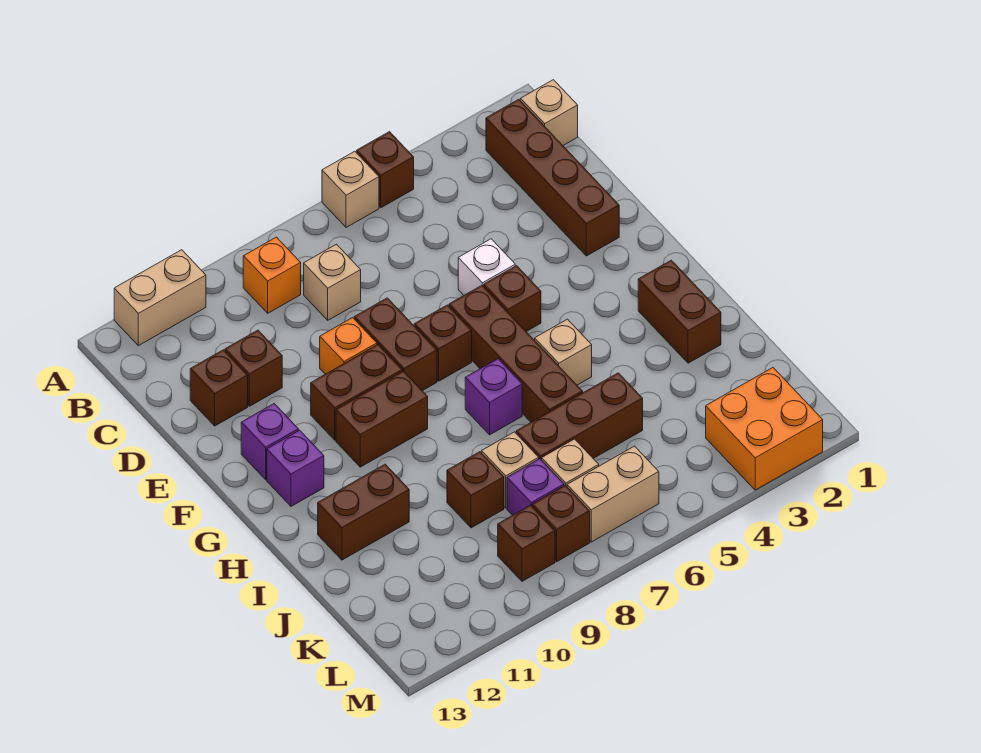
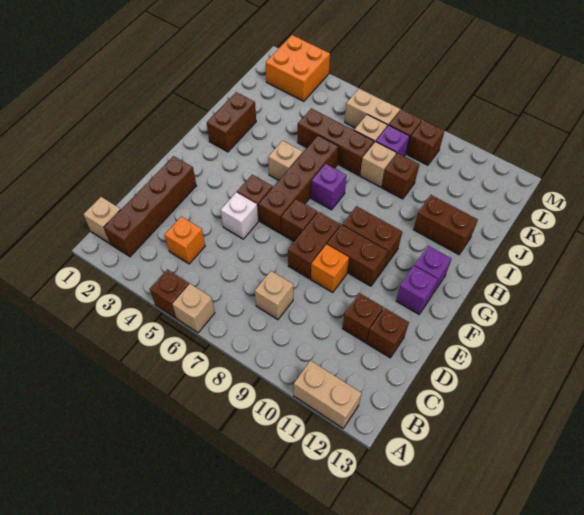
orange 1x1 brick [243,237,301,313] -> orange 1x1 brick moved to [165,216,205,264]

